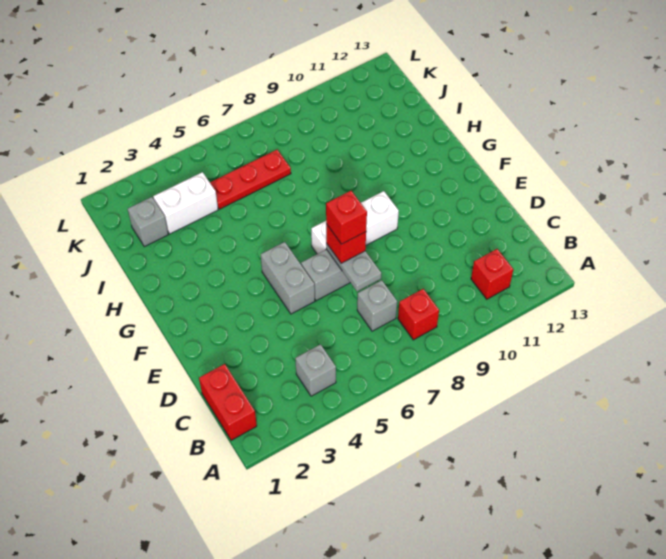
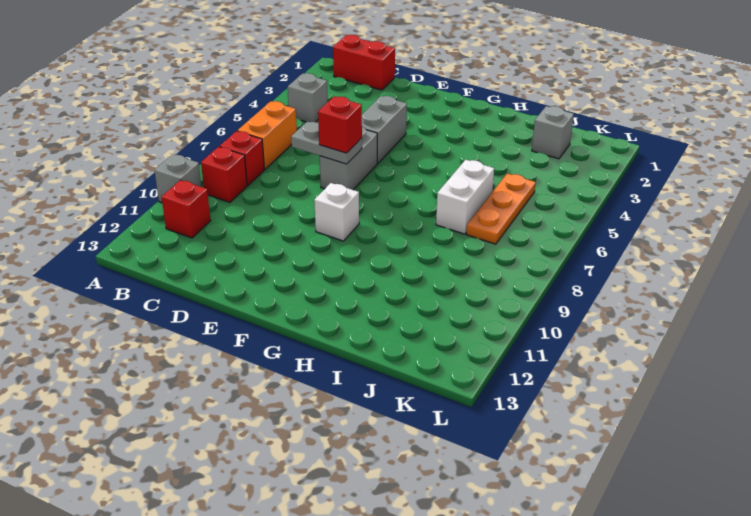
none -> orange 1x2 brick [238,101,297,169]
grey 1x1 brick [357,280,397,331] -> grey 1x1 brick moved to [154,154,201,203]
grey 1x2 brick [261,242,315,314] -> grey 1x2 brick turned to [362,96,407,163]
red 1x1 brick [326,191,367,244] -> red 1x1 brick moved to [201,147,247,202]
white 1x3 brick [311,191,399,254] -> white 1x1 brick [314,183,359,241]
white 1x2 brick [153,172,218,234] -> white 1x2 brick moved to [436,160,494,234]
red 1x3 plate [210,150,291,209] -> orange 1x3 plate [466,173,536,244]

